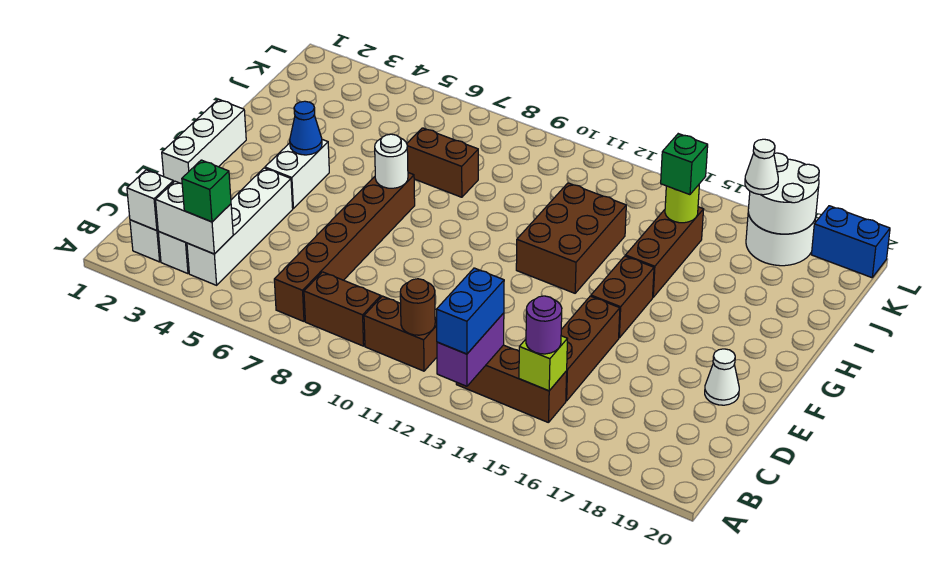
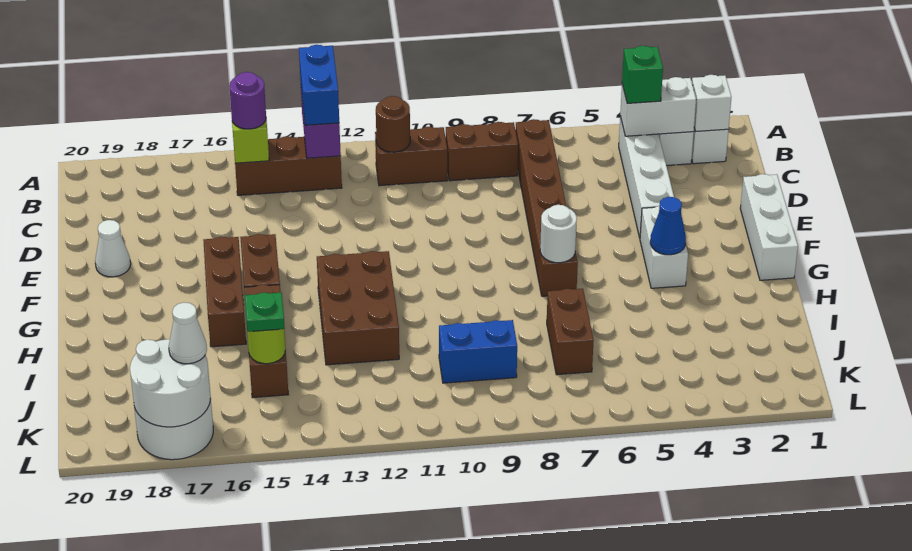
brown 1x3 brick [561,296,620,401] -> brown 1x3 brick moved to [203,237,246,347]
brown 1x2 brick [407,128,478,197] -> brown 1x2 brick turned to [547,289,594,375]
green 1x1 brick [661,134,708,195] -> green 1x1 plate [245,293,285,332]
blue 1x2 brick [811,206,890,278] -> blue 1x2 brick moved to [439,320,517,383]

